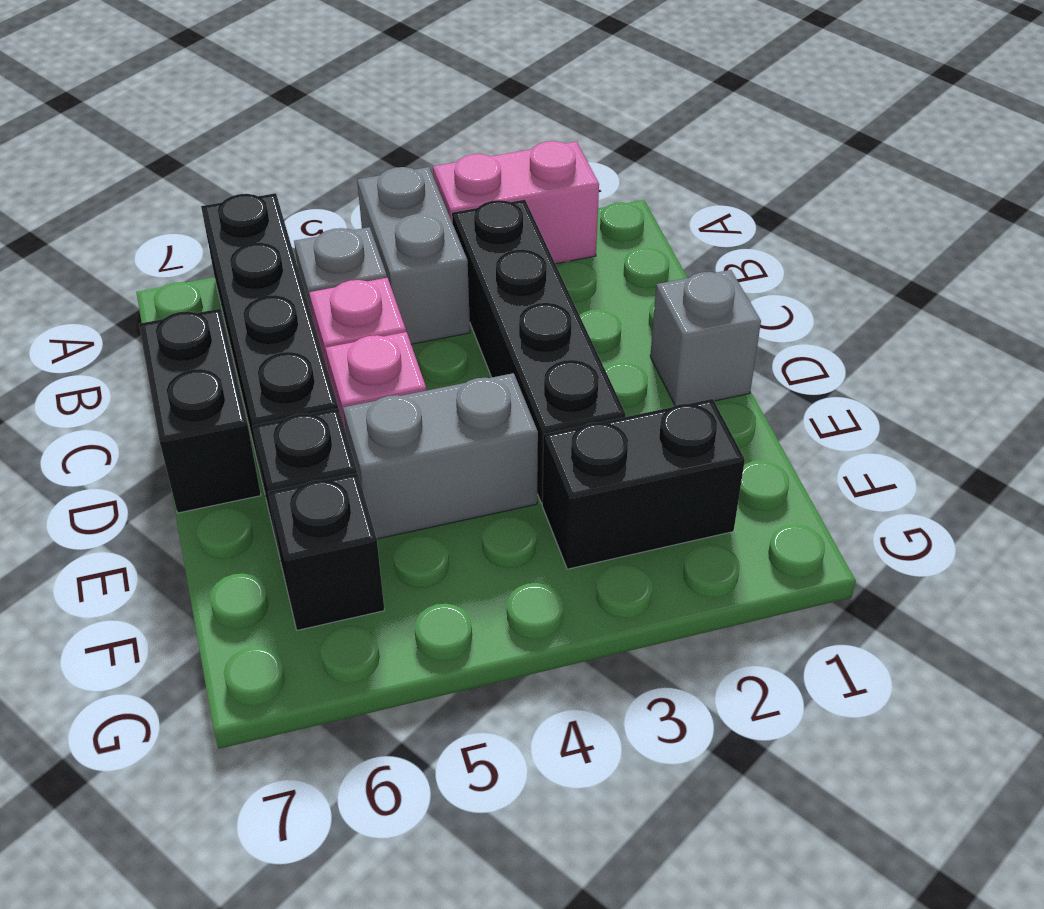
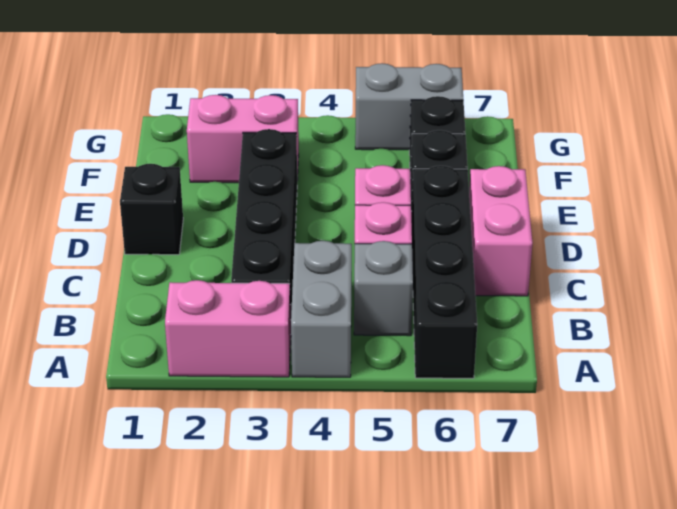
black 1x2 brick [139,309,261,513] -> pink 1x2 brick [469,166,532,296]
grey 1x1 brick [650,270,761,406] -> black 1x1 brick [120,164,183,255]
grey 1x2 brick [343,373,538,539] -> grey 1x2 brick moved to [355,63,463,150]
black 1x2 brick [542,399,745,569] -> pink 1x2 brick [187,95,299,183]

